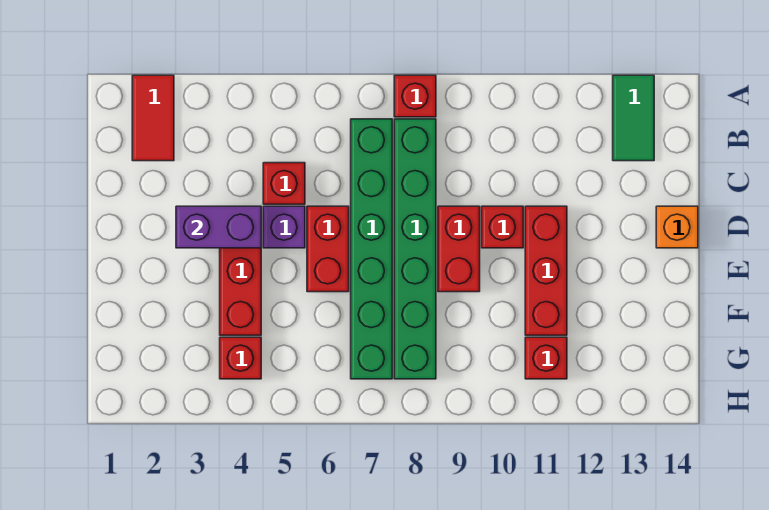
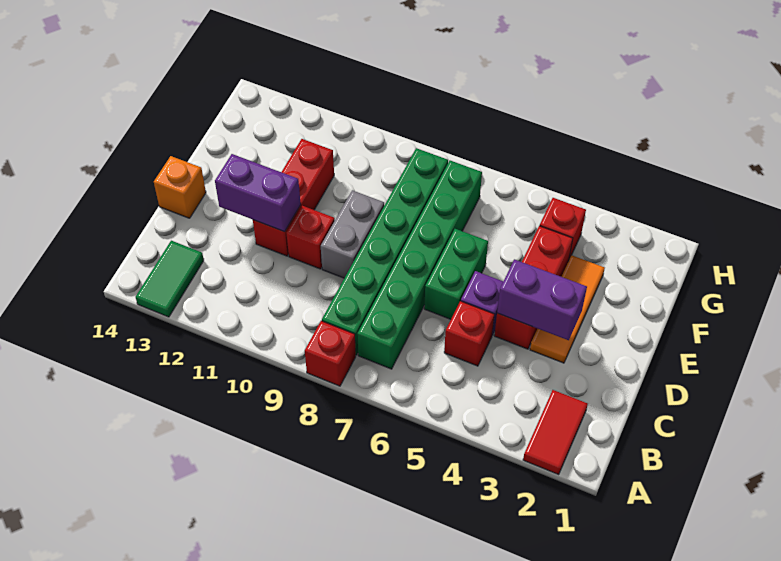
none -> orange 1x3 tile [530,255,605,363]
red 1x2 brick [307,206,349,292] -> green 1x2 brick [424,229,488,319]
red 1x2 brick [438,206,480,292] -> grey 1x2 brick [321,190,384,278]
none -> purple 1x2 brick [215,154,301,232]
red 1x1 brick [525,337,567,379] -> none

